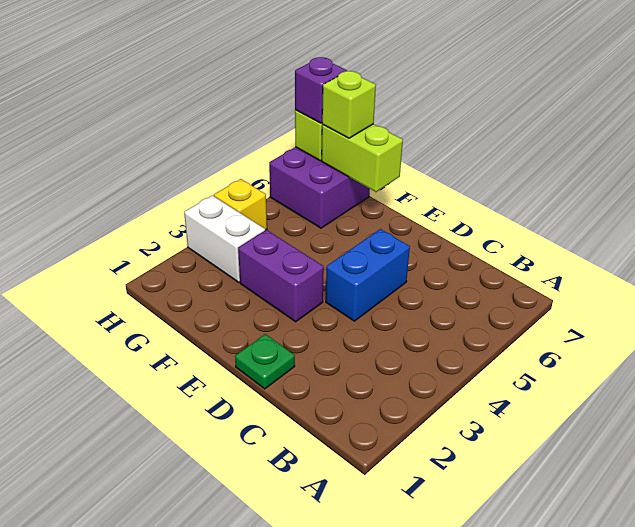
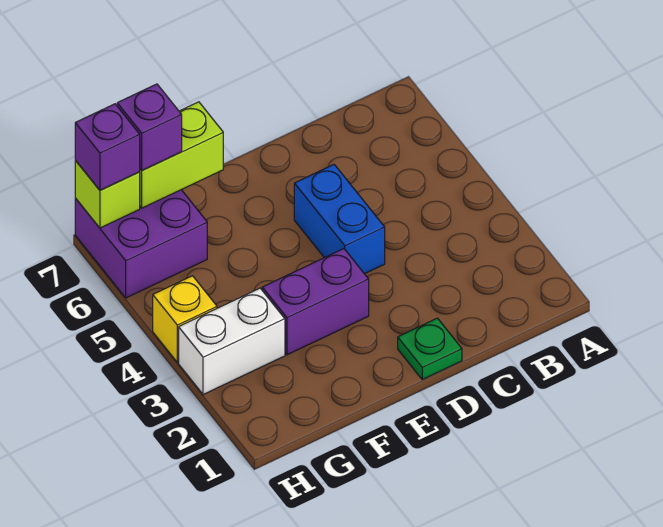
lime 1x1 brick [322,71,376,138] -> purple 1x1 brick [117,84,182,171]

